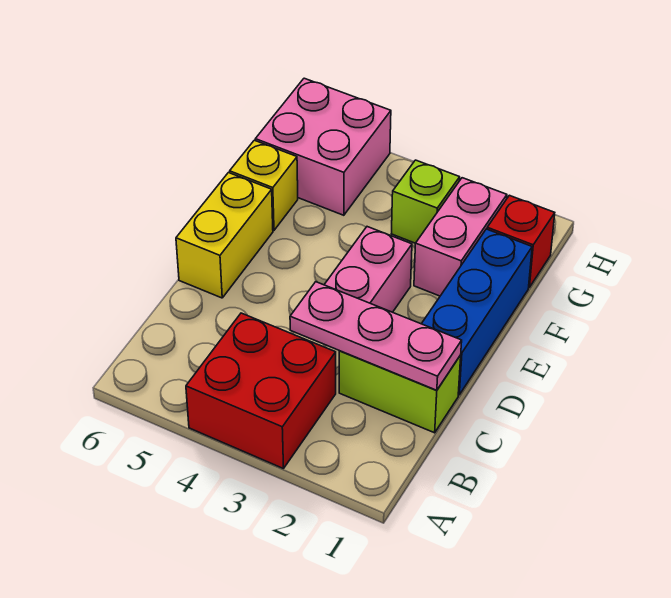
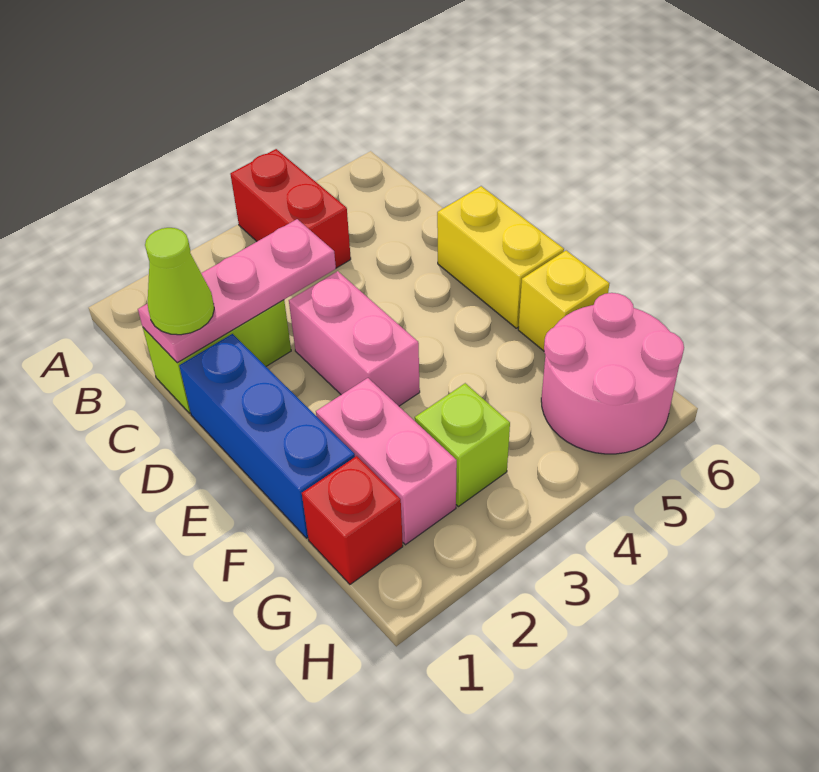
red 2x2 brick [186,313,336,469] -> red 1x2 brick [230,149,351,268]
none -> lime 1x1 cone [145,228,214,335]
pink 2x2 brick [255,78,391,215] -> pink 2x2 round brick [541,293,684,454]

